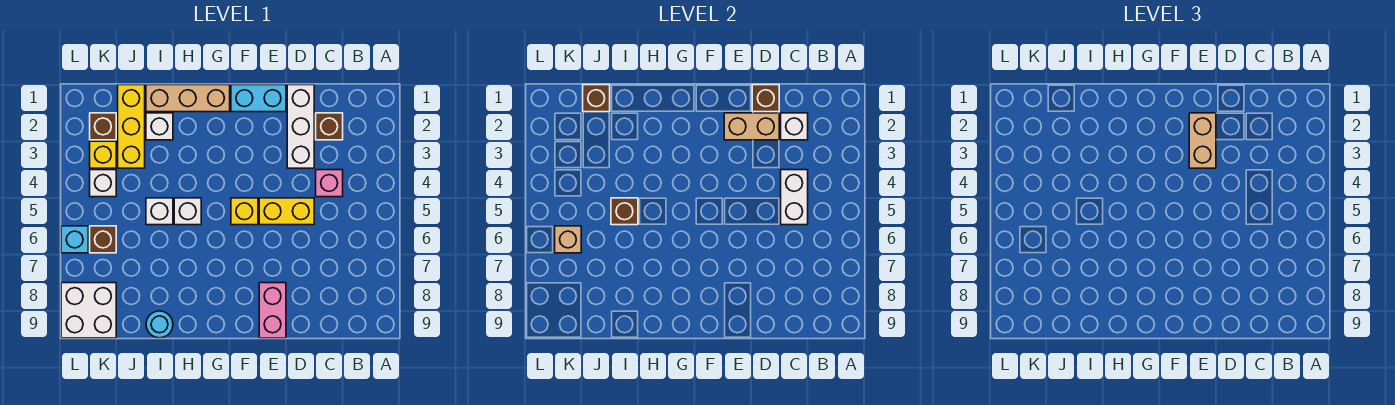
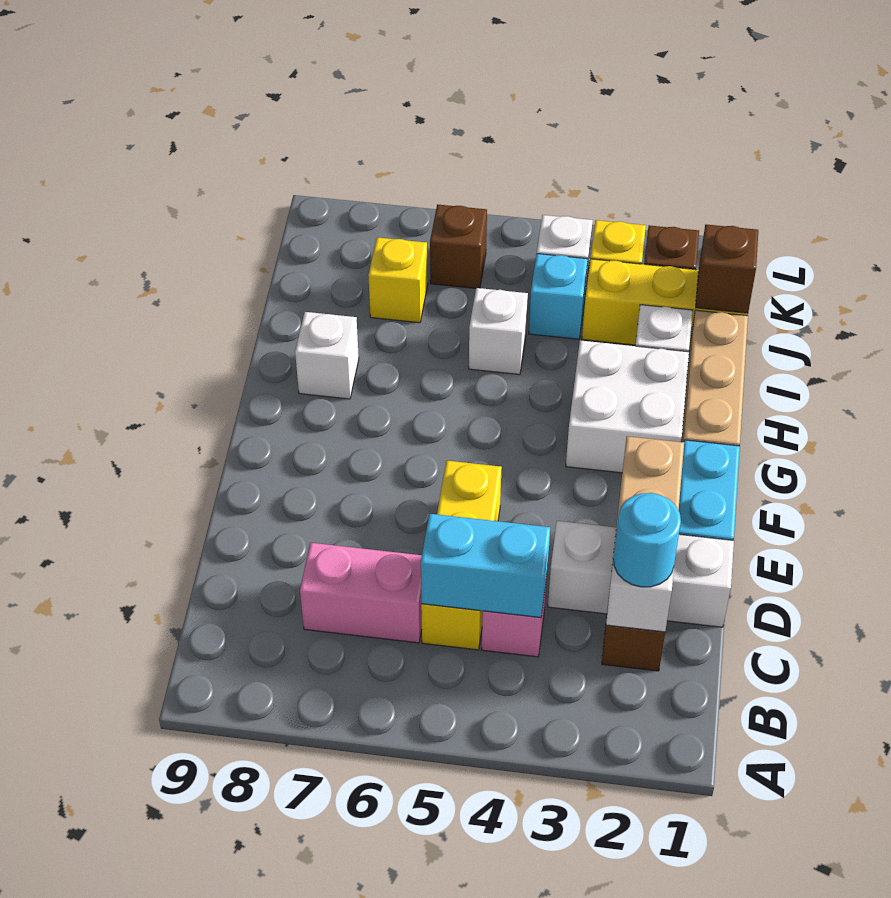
white 1x2 brick [781,170,808,225] -> cyan 1x2 brick [421,514,550,618]
brown 1x1 brick [752,85,779,112] -> none
yellow 1x2 brick [259,198,314,225] -> yellow 1x3 brick [421,461,502,650]
tan 1x2 brick [1189,113,1216,168] -> none
pink 1x2 brick [259,283,286,338] -> pink 1x2 brick moved to [300,543,422,643]
yellow 1x1 brick [231,198,258,225] -> yellow 1x1 brick moved to [368,237,428,323]
white 1x1 brick [174,198,201,225] -> white 1x1 brick moved to [295,312,359,399]
brown 1x1 brick [611,198,638,225] -> none
cyan 1x1 round brick [146,311,173,338] -> cyan 1x1 round brick moved to [613,493,681,587]
tan 1x1 brick [555,226,581,253] -> none
white 2x2 brick [61,283,116,338] -> white 2x2 brick moved to [566,340,689,473]
cyan 1x1 brick [61,226,88,253] -> cyan 1x1 brick moved to [529,254,588,339]

